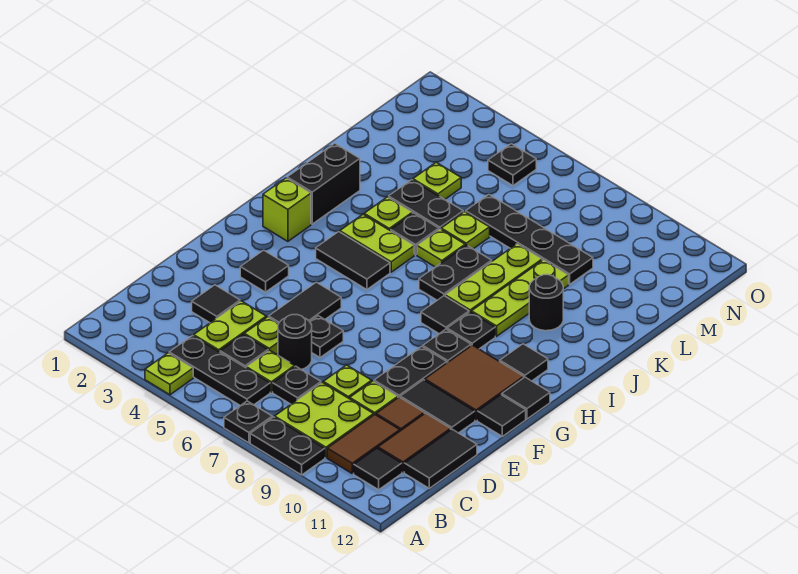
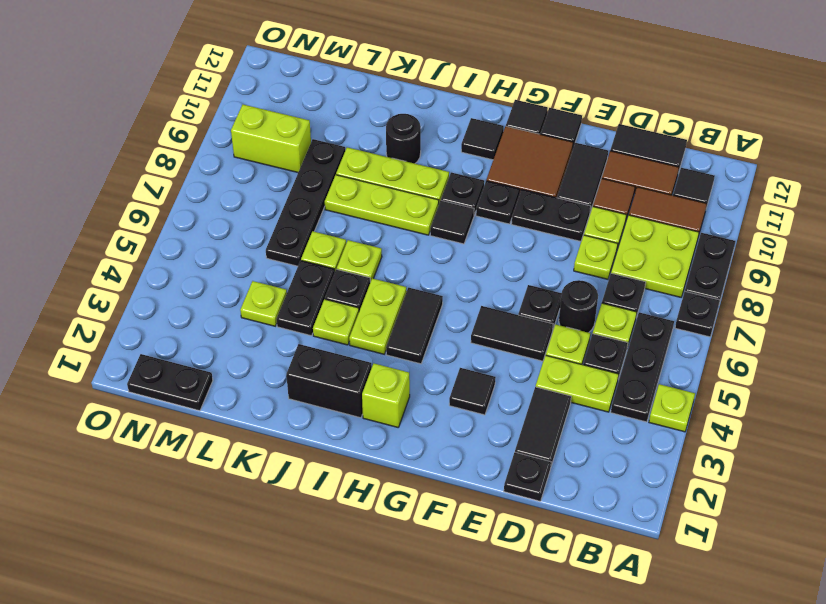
black 1x1 tile [192,285,240,323] -> black 1x2 tile [515,387,571,466]
black 1x2 plate [419,245,492,300] -> black 1x2 plate moved to [127,354,213,411]
none -> lime 1x2 brick [231,104,311,172]
black 1x1 plate [488,144,536,186] -> black 1x1 plate moved to [504,452,551,501]

